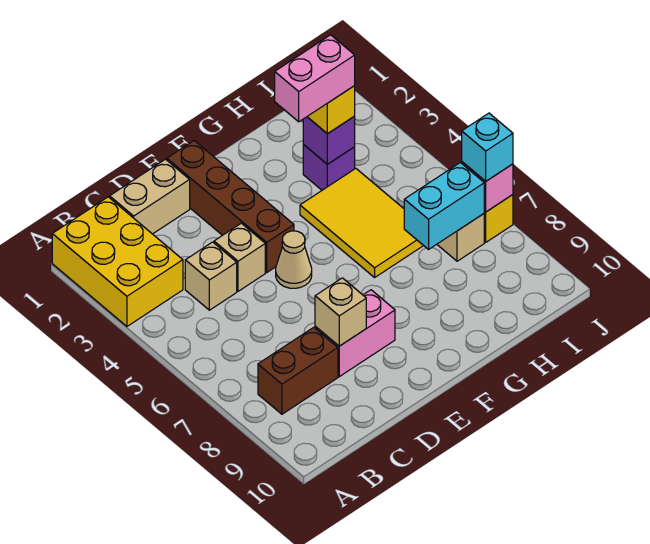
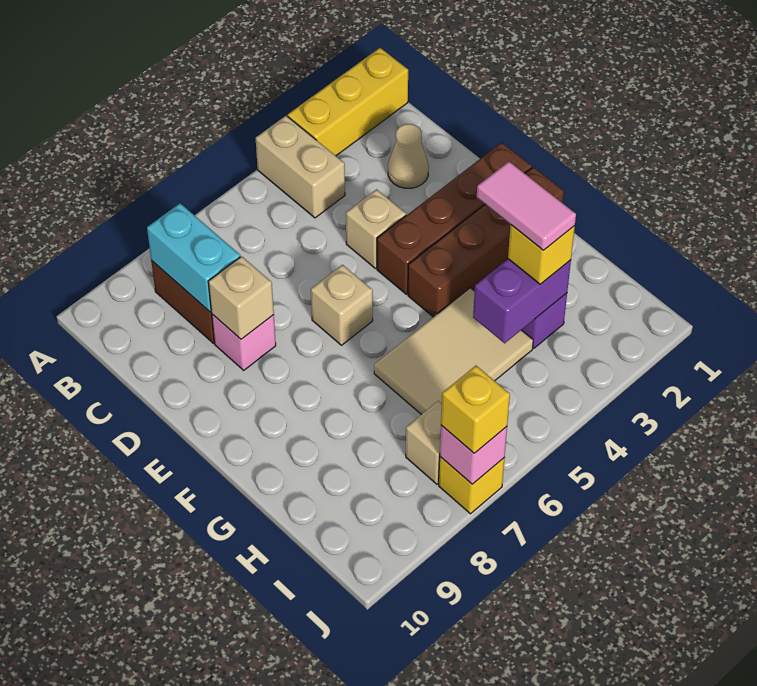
yellow 2x3 brick [52,197,183,326] -> yellow 1x3 brick [288,48,408,156]
tan 1x2 brick [110,159,190,234] -> tan 1x2 brick moved to [256,116,345,218]
tan 1x1 brick [185,242,237,310] -> tan 1x1 brick moved to [311,265,373,345]
pink 1x2 brick [315,290,395,377] -> pink 1x1 brick [212,314,276,370]
tan 1x1 cone [276,231,312,288] -> tan 1x1 cone moved to [388,124,429,188]
none -> brown 1x4 brick [408,167,564,317]
pink 1x2 brick [275,35,355,122] -> pink 1x2 tile [477,162,576,250]
yellow 2x3 tile [300,169,423,277] -> tan 2x3 tile [374,288,533,415]
purple 1x1 brick [303,116,355,164] -> purple 1x2 brick [473,259,571,343]
cyan 1x2 brick [404,163,484,249] -> cyan 1x2 brick moved to [147,203,240,312]
cyan 1x1 brick [462,113,513,181] -> yellow 1x1 brick [441,366,510,453]

